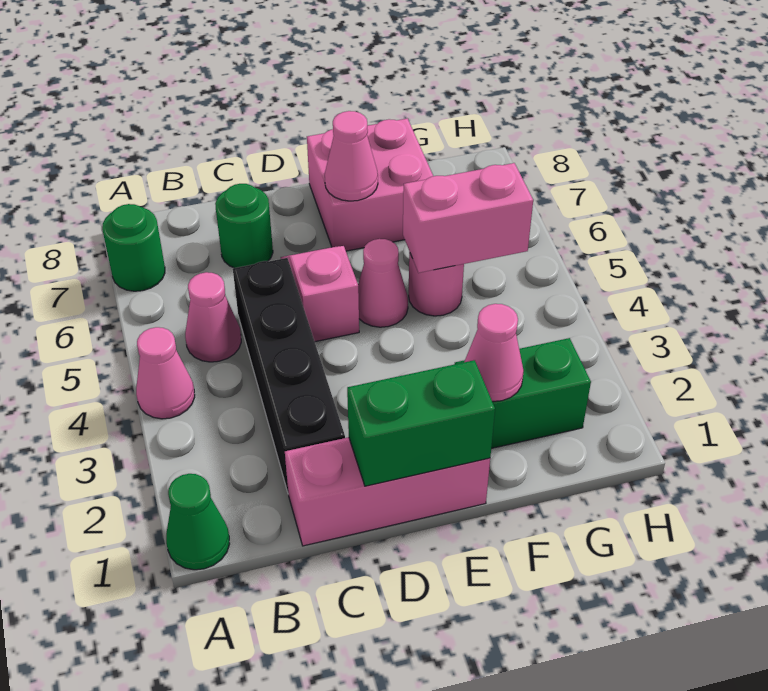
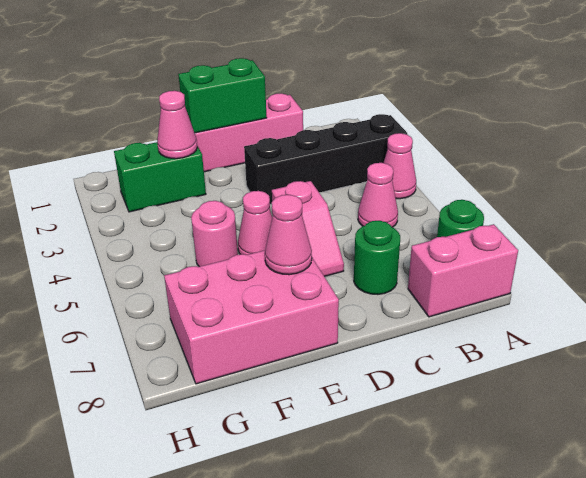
green 1x1 cone [166,474,230,570] -> none
black 1x4 brick [233,258,345,492] -> black 1x4 brick turned to [244,114,407,204]
pink 2x2 brick [307,118,433,251] -> pink 2x3 brick [164,250,339,384]
pink 1x2 brick [403,163,533,273] -> pink 1x2 brick moved to [408,224,518,317]

